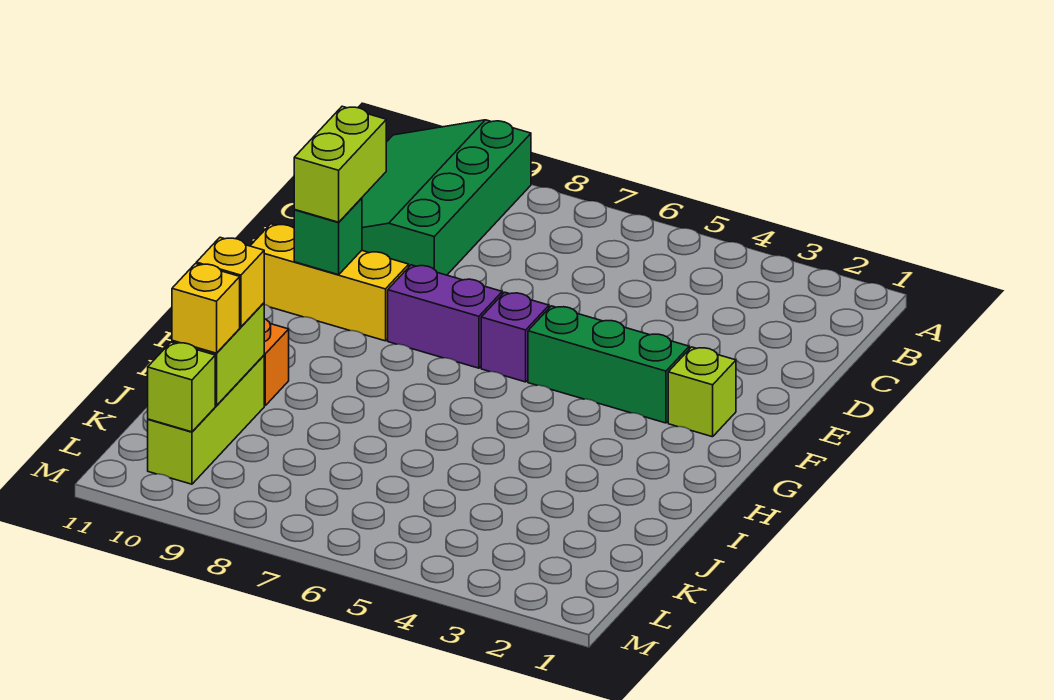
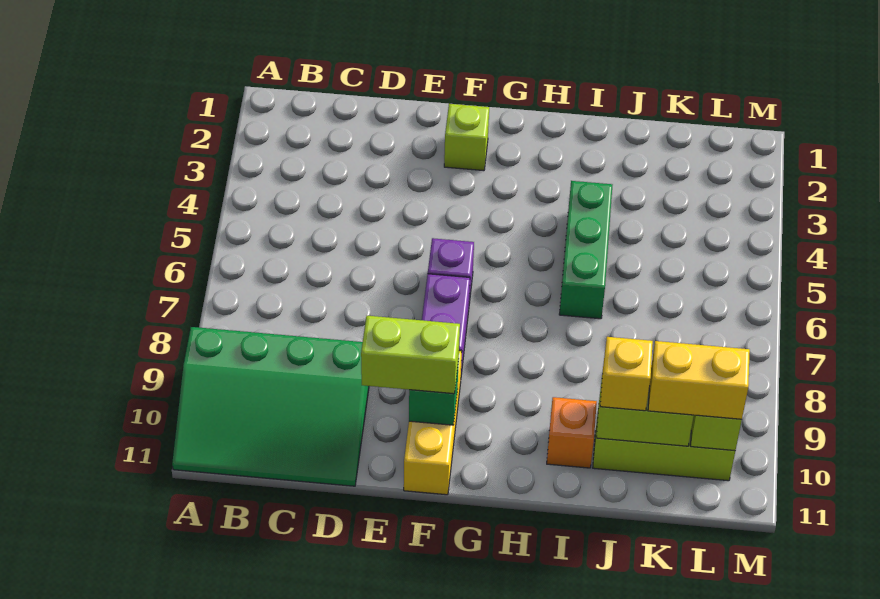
green 1x3 brick [528,306,689,423] -> green 1x3 brick moved to [559,181,612,319]
yellow 1x1 brick [172,264,240,353] -> yellow 1x2 brick [648,341,750,419]

